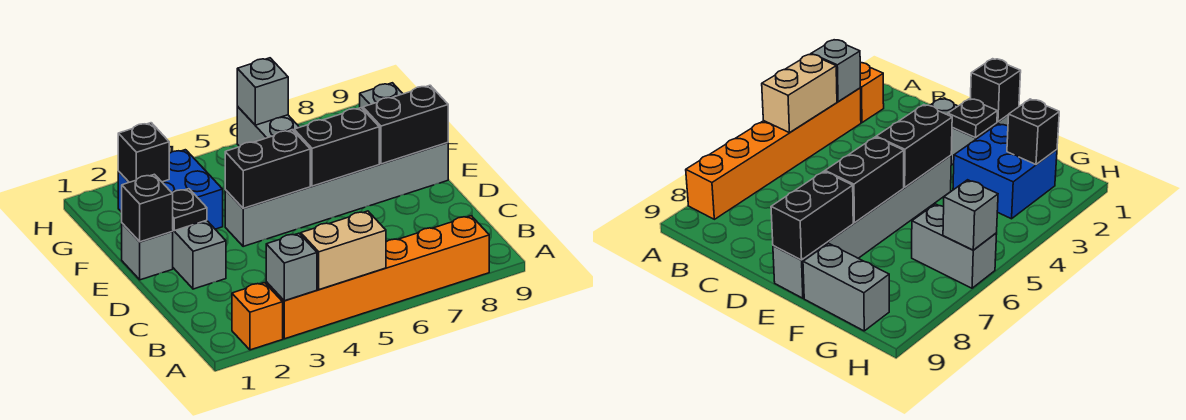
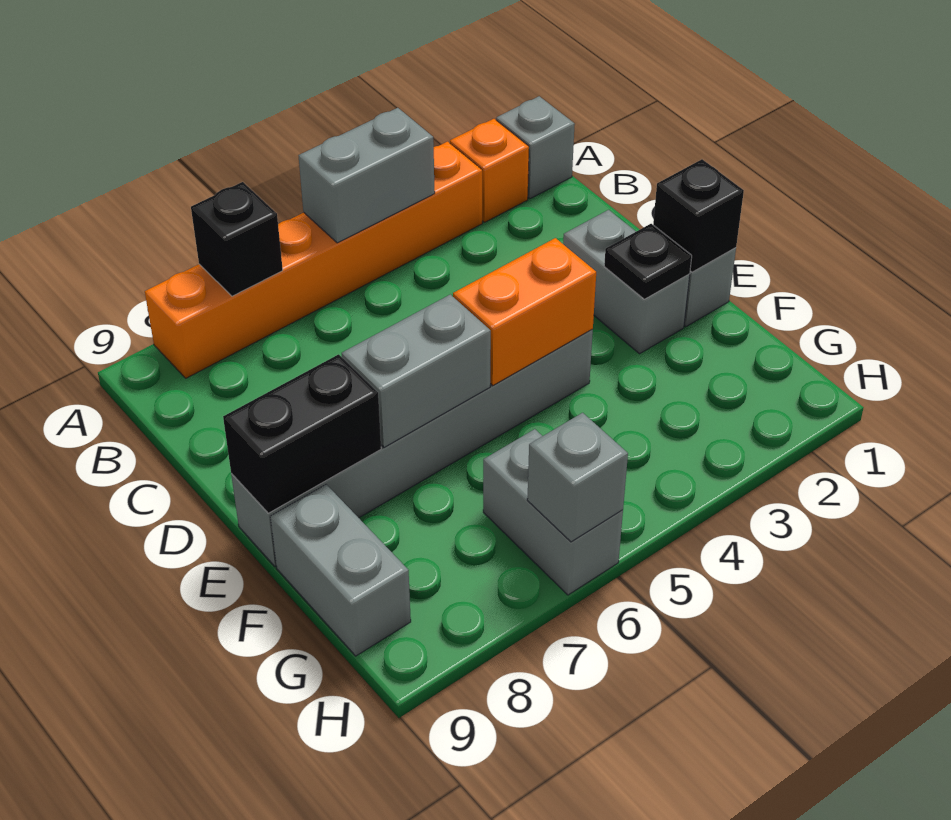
grey 1x1 brick [266,233,317,301] -> grey 1x1 brick moved to [496,96,575,199]
tan 1x2 brick [301,211,386,289] -> grey 1x2 brick [298,108,435,243]
black 1x2 brick [225,130,310,208] -> orange 1x2 brick [453,238,596,385]
black 1x2 brick [294,108,379,186] -> grey 1x2 brick [342,294,491,447]
blue 2x2 brick [118,150,223,229] -> none
black 1x1 brick [118,123,169,182] -> black 1x1 brick moved to [191,182,283,296]

